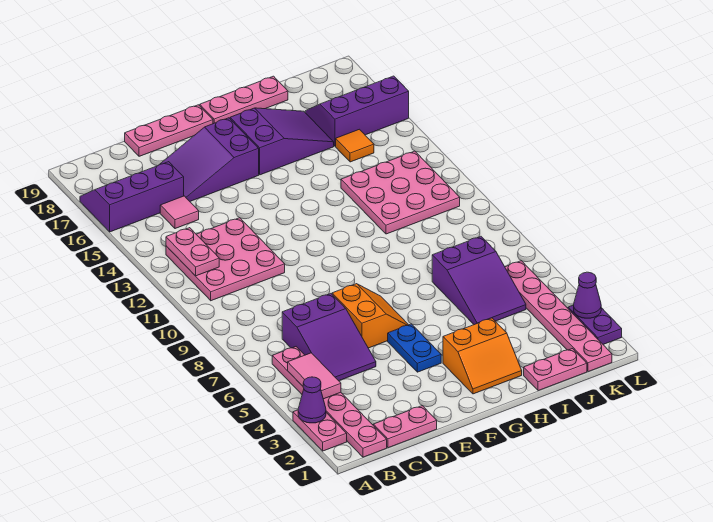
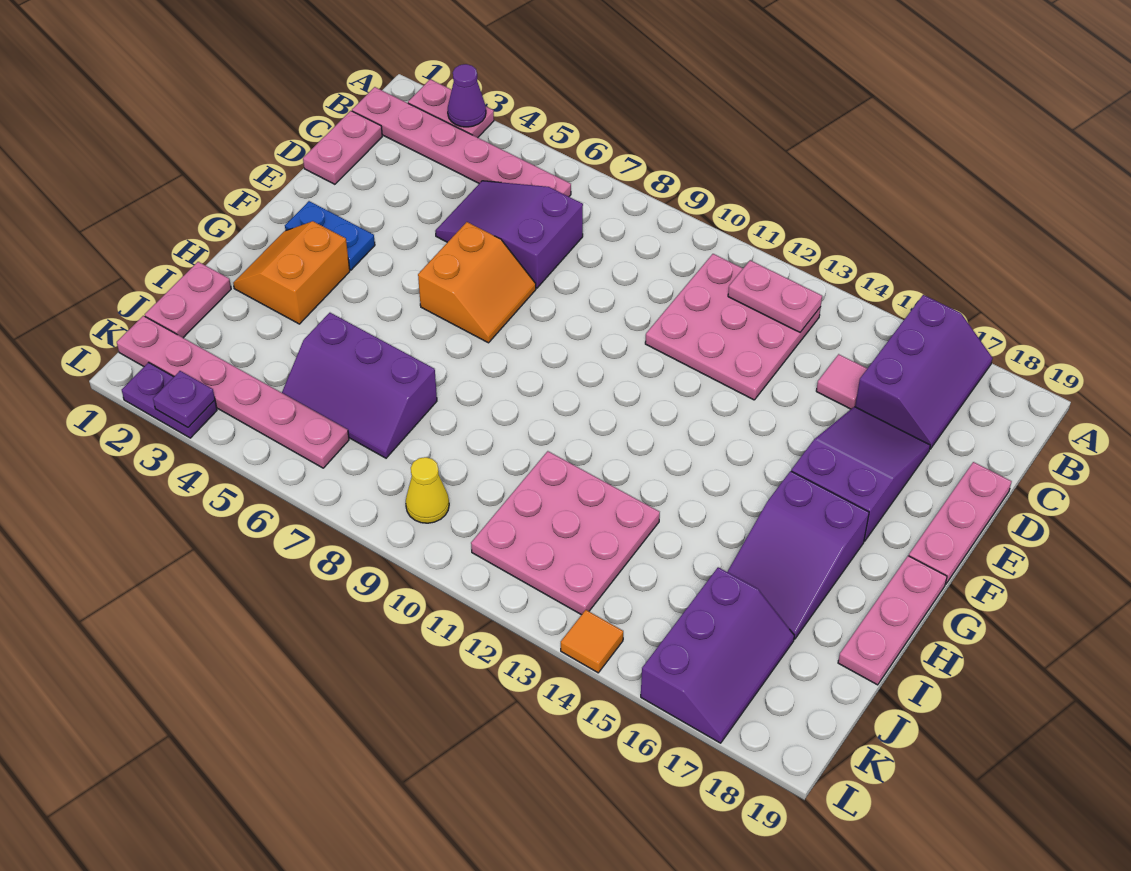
pink 1x2 tile [288,353,341,399] -> none
orange 2x2 slope [332,284,408,348] -> orange 2x2 slope turned to [418,222,536,343]
blue 1x2 plate [388,324,441,372] -> blue 1x2 plate moved to [285,201,375,270]
purple 2x3 slope [432,236,526,325] -> purple 2x3 slope turned to [282,313,437,458]
orange 1x1 tile [336,129,374,162] -> orange 1x1 tile moved to [561,610,623,673]
none -> yellow 1x1 cone [406,457,449,523]
purple 1x1 cone [574,272,601,318] -> purple 1x1 plate [153,371,215,427]

